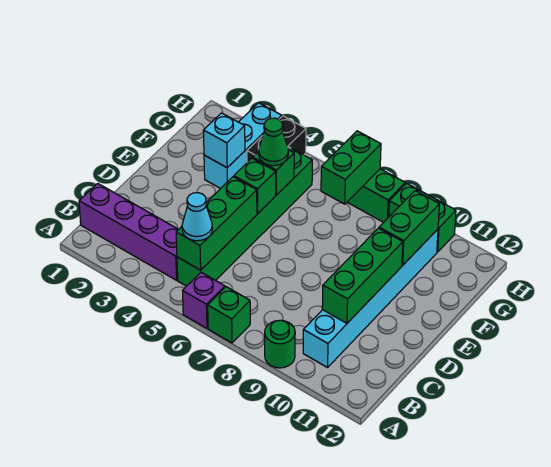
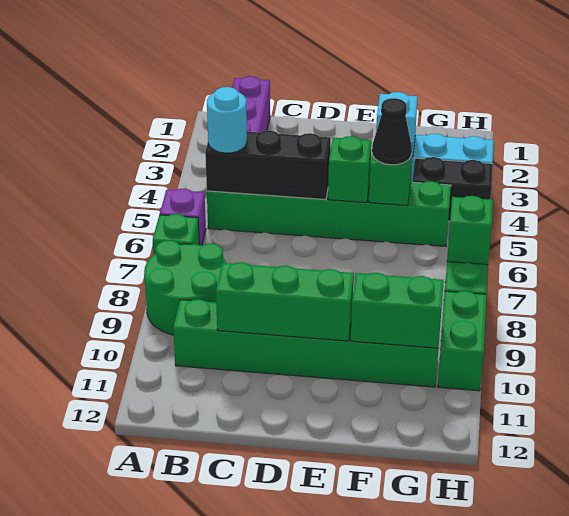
green 1x1 round brick [265,320,295,368] -> green 2x2 round brick [144,240,226,335]
green 1x3 brick [176,177,257,270] -> black 1x3 brick [205,130,331,200]
cyan 1x1 cone [182,193,212,241] -> cyan 1x1 round brick [207,87,247,153]
cyan 1x6 brick [303,229,438,368] -> green 1x6 brick [173,299,438,387]
green 1x1 cone [259,118,288,166] -> black 1x1 cone [372,98,412,165]
green 1x2 brick [321,131,381,204] -> green 1x1 brick [447,196,493,265]

